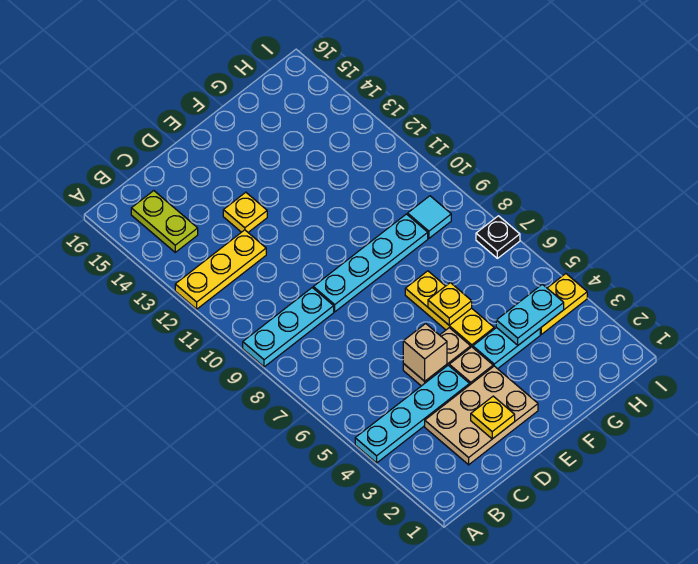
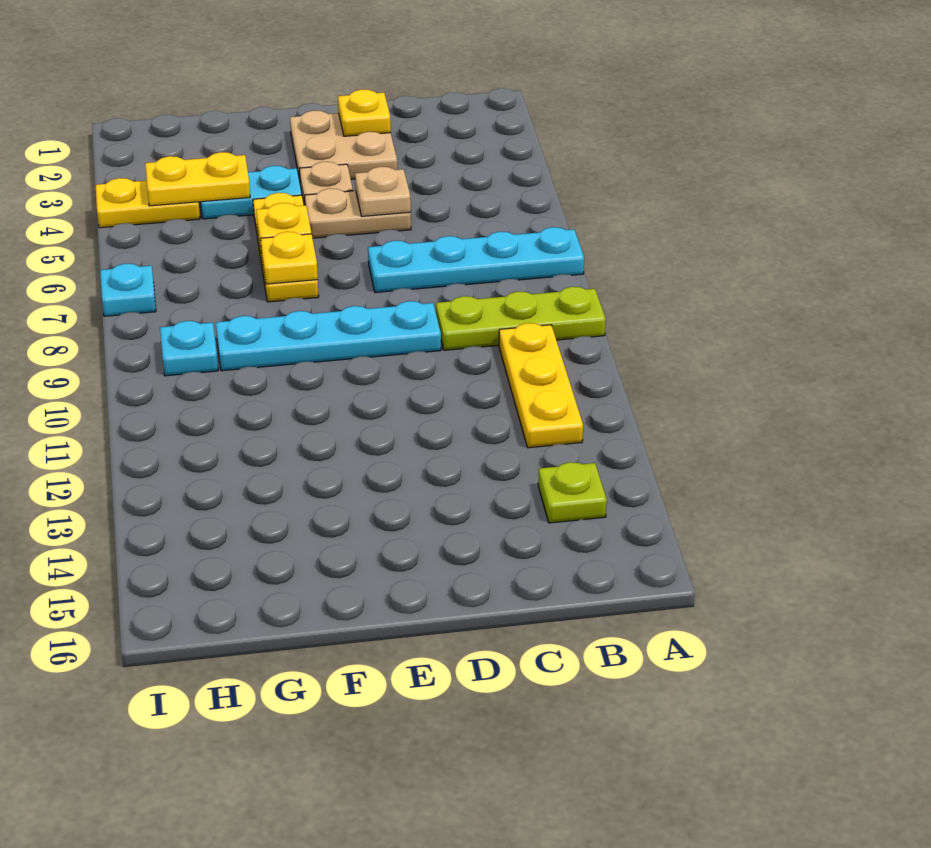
cyan 1x4 plate [355,365,470,463] -> cyan 1x4 plate moved to [368,227,584,293]
cyan 1x3 plate [243,288,334,367] -> lime 1x3 plate [436,287,606,350]
yellow 1x3 plate [175,230,266,309] -> yellow 1x3 plate turned to [499,323,583,448]
lime 1x2 plate [131,191,198,252] -> lime 1x1 plate [538,462,607,523]
tan 2x3 plate [425,366,538,465] -> tan 2x2 plate [290,110,397,181]
tan 1x1 brick [403,324,447,381] -> tan 1x1 plate [355,167,411,216]
yellow 1x1 plate [223,192,267,232] -> yellow 1x1 plate moved to [261,232,318,284]
cyan 1x2 plate [496,284,564,345] -> yellow 1x2 plate [145,152,250,206]
cyan 1x1 tile [408,196,451,238] -> cyan 1x1 plate [160,321,218,376]
black 1x1 plate [476,216,520,258] -> cyan 1x1 plate [100,264,156,316]

